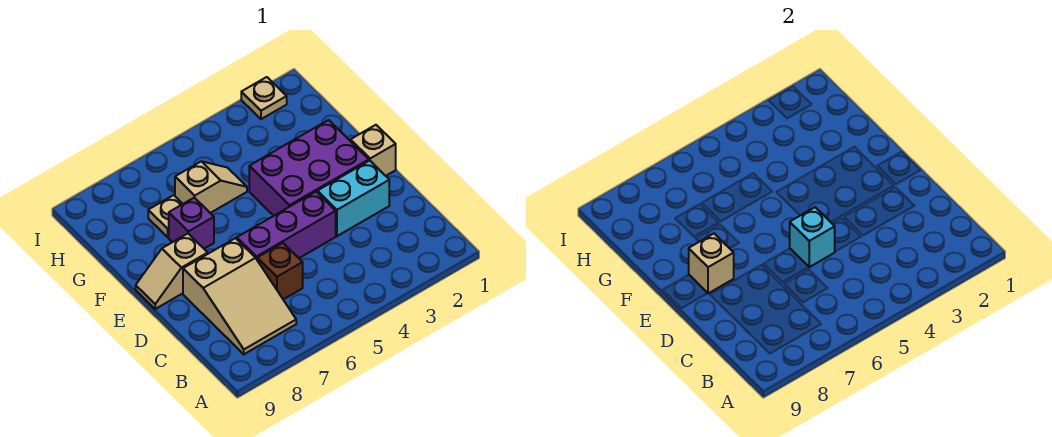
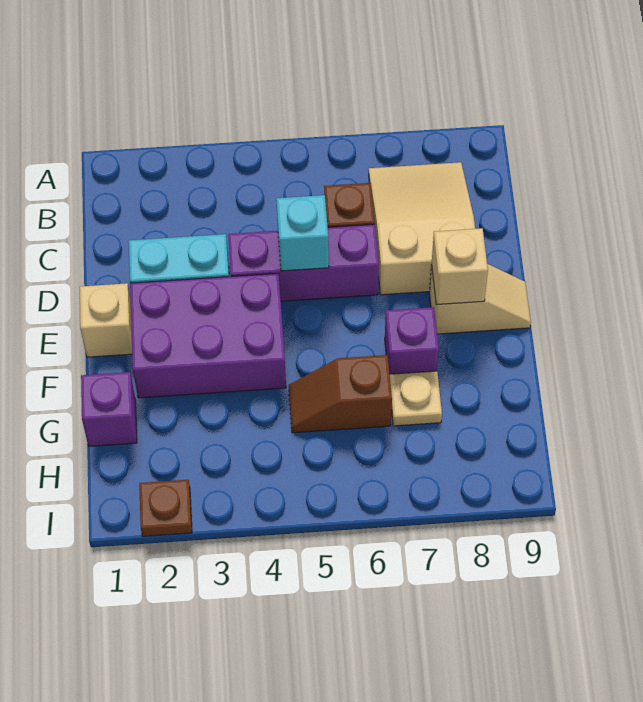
none -> purple 1x1 brick [81,372,137,446]
tan 1x2 slope [175,161,247,213] -> brown 1x2 slope [289,355,392,433]
tan 1x1 plate [241,77,287,119] -> brown 1x1 plate [139,480,192,536]

